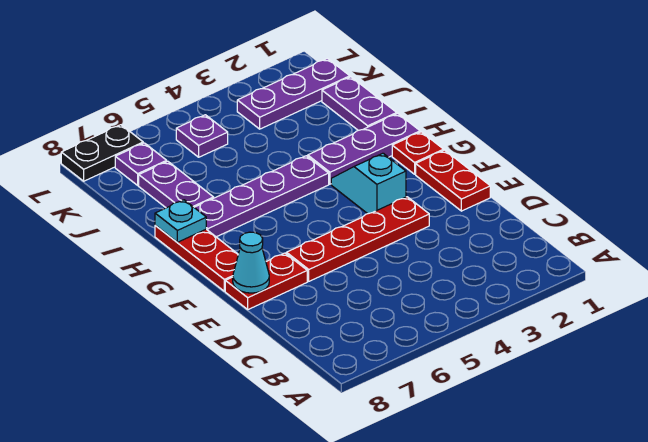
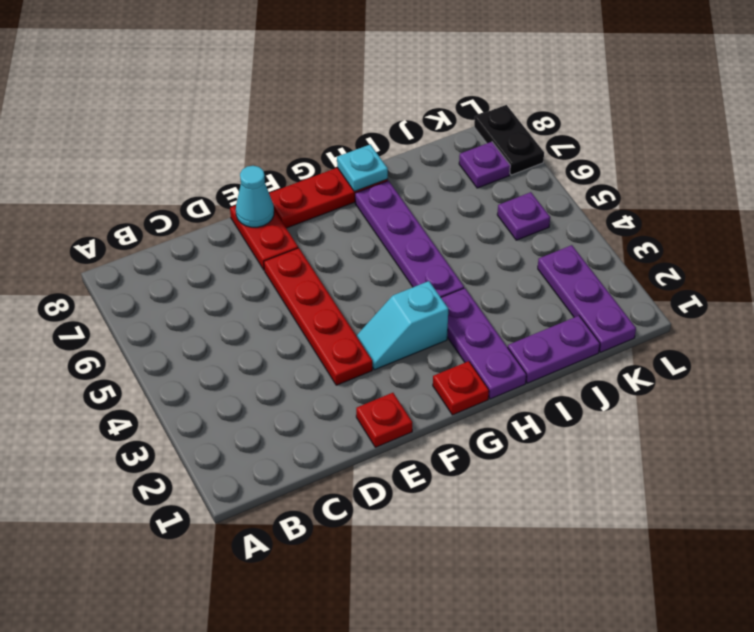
red 1x2 plate [416,150,490,211] -> red 1x1 plate [356,393,412,447]
cyan 1x2 slope [331,153,406,214] -> cyan 1x2 slope turned to [356,281,448,370]
purple 1x2 plate [139,161,214,208] -> none

